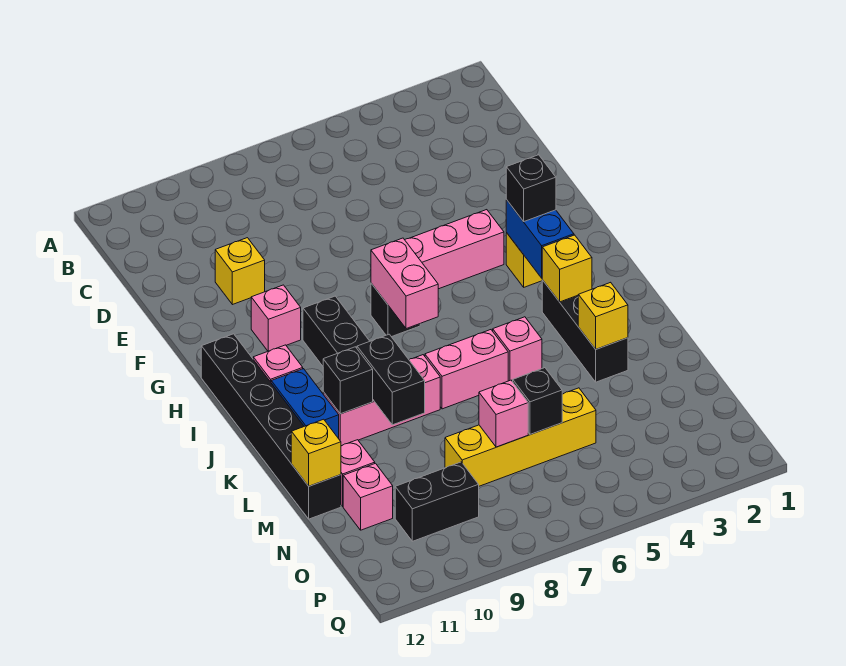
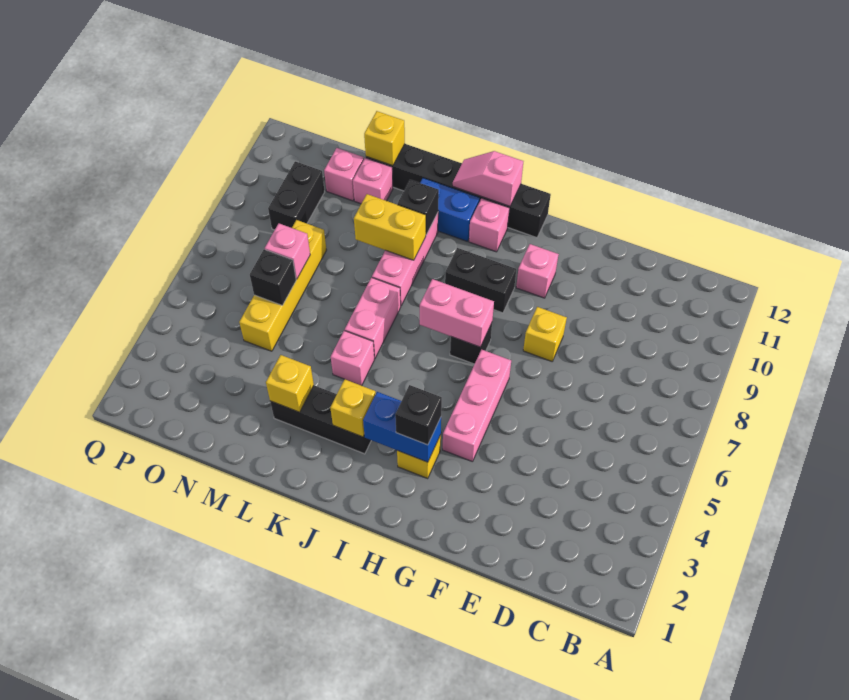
yellow 1x1 brick [215,238,265,305] -> yellow 1x1 brick moved to [523,307,567,361]
none -> pink 1x2 slope [453,151,523,206]
black 1x2 brick [357,334,425,425] -> yellow 1x2 brick [354,194,426,260]

